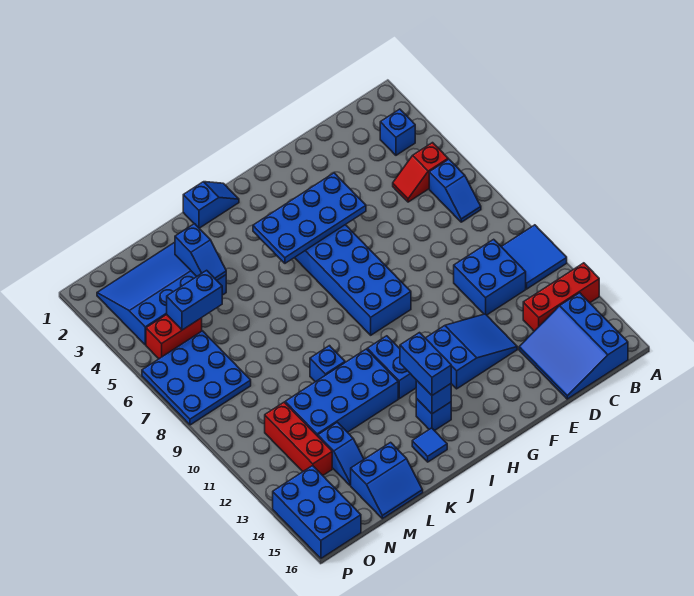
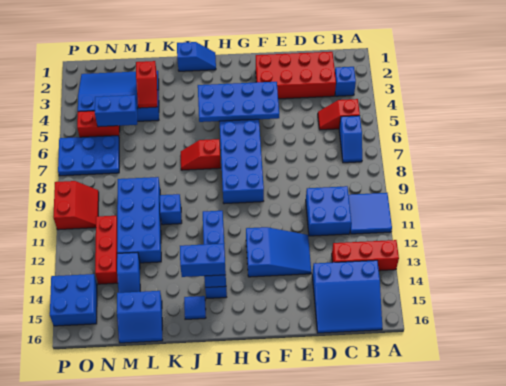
blue 3x3 slope [519,293,628,399] -> blue 3x3 slope turned to [312,260,382,333]
none -> red 2x4 brick [256,52,336,99]
none -> red 1x2 slope [181,139,221,170]
blue 1x2 brick [400,333,451,395] -> blue 1x2 brick turned to [180,244,226,277]
blue 2x4 brick [285,349,398,436] -> blue 2x4 brick turned to [117,177,161,263]
blue 1x2 slope [175,224,226,280] -> red 1x2 slope [136,61,157,108]
blue 3x3 plate [142,331,251,425] -> blue 2x3 plate [58,136,119,176]
none -> red 2x2 slope [53,181,99,230]
blue 2x3 brick [273,466,361,558] -> blue 2x2 brick [50,274,97,326]

